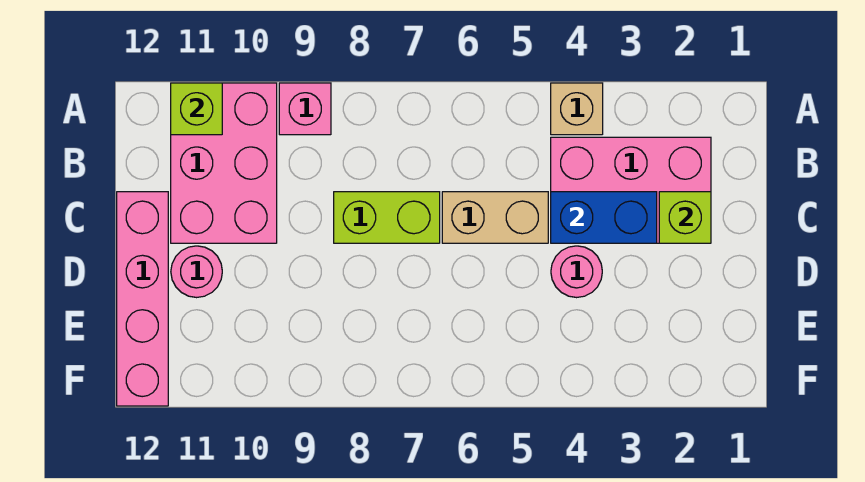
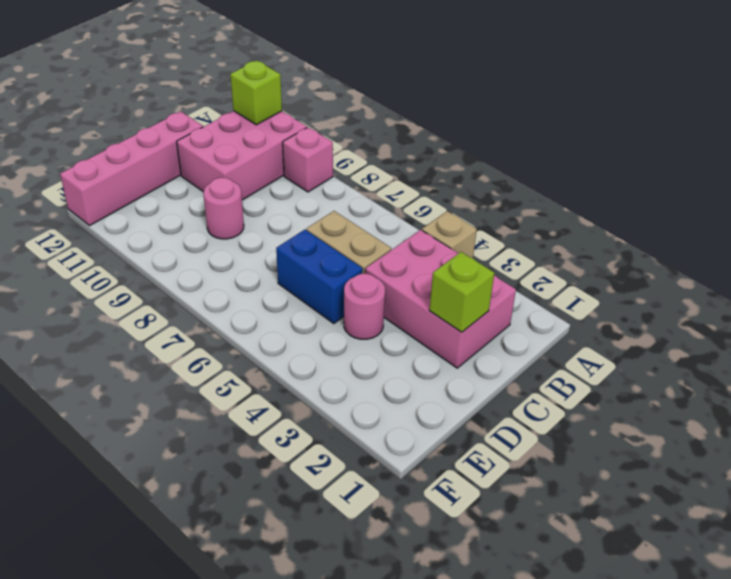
blue 1x2 brick [551,192,657,243] -> blue 1x2 brick moved to [276,230,363,324]
lime 1x2 brick [334,192,440,243] -> none
pink 1x1 round brick [171,246,222,298] -> pink 1x1 round brick moved to [203,178,244,239]

